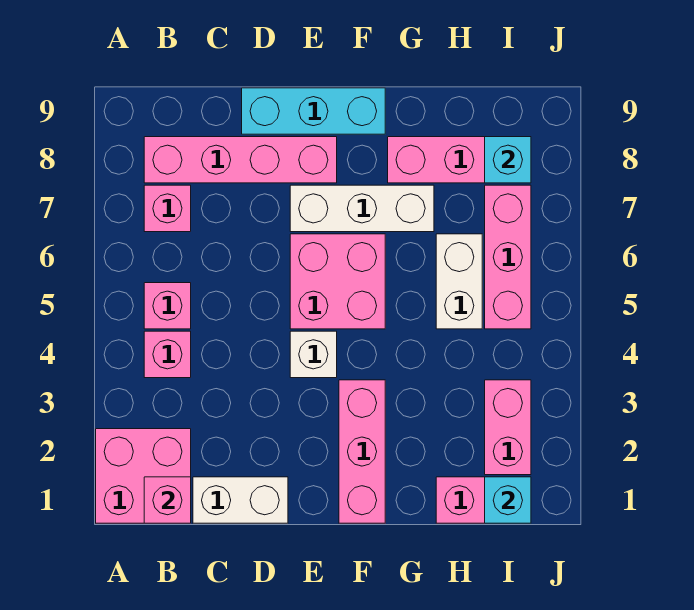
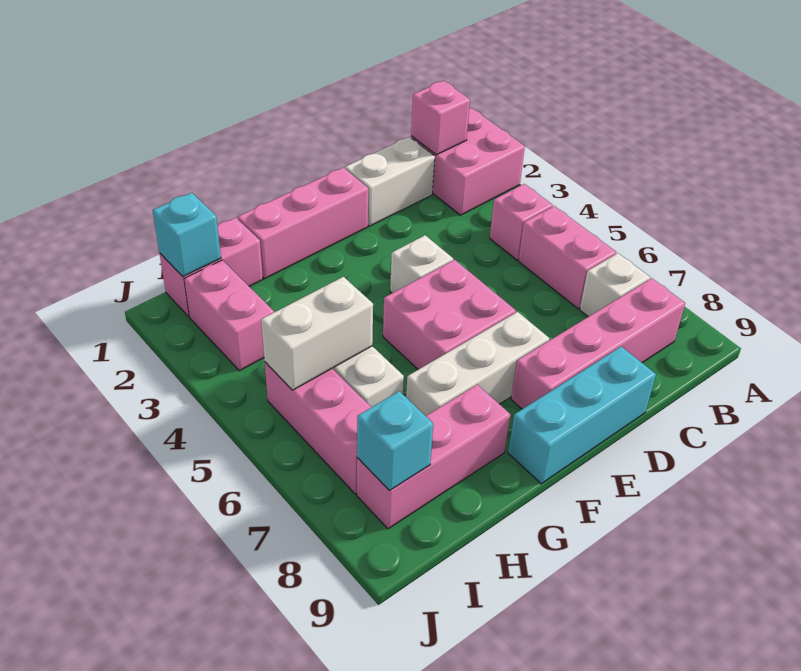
pink 1x1 brick [144,283,191,329] -> pink 1x2 brick [519,206,616,309]
pink 1x1 brick [144,185,191,232] -> white 1x1 brick [580,253,650,317]
pink 1x3 brick [339,380,385,523] -> pink 1x3 brick turned to [238,168,368,278]
none -> white 1x2 brick [261,277,373,390]

